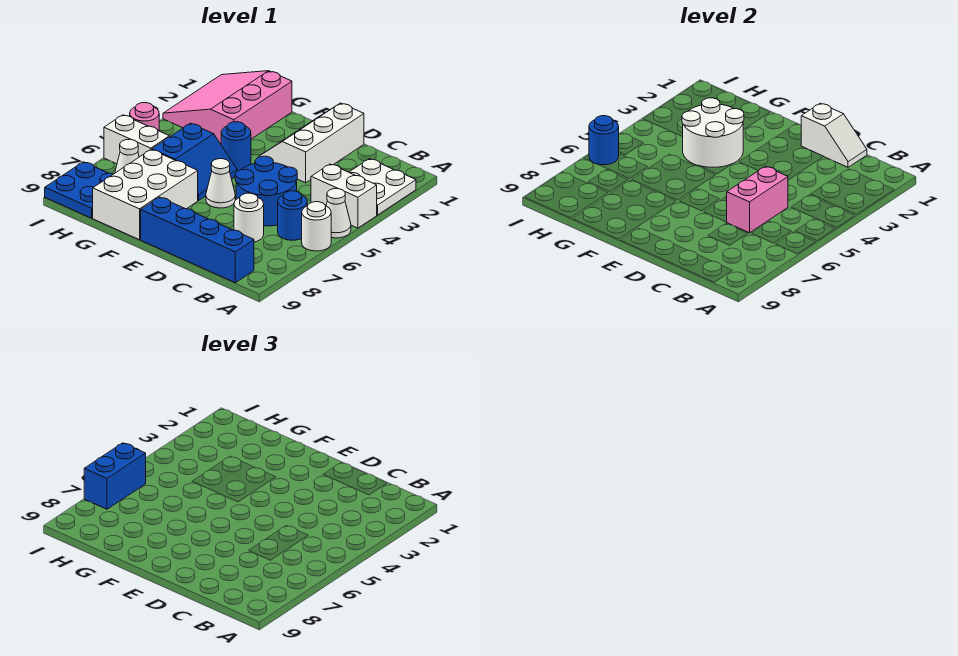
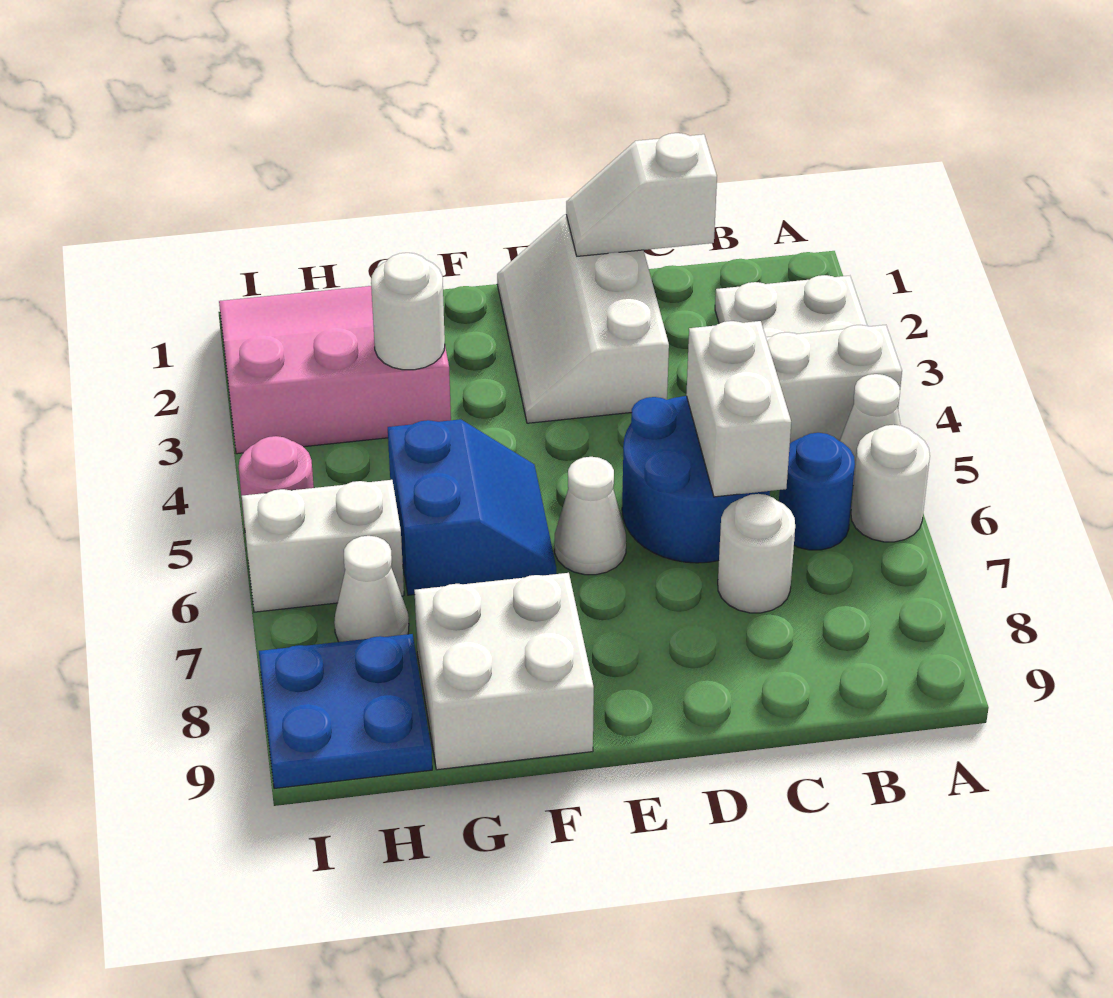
blue 1x4 brick [141,197,254,283] -> none
white 1x2 slope [801,103,867,167] -> white 1x2 slope turned to [566,133,717,256]
pink 1x2 brick [727,166,788,233] -> white 1x2 brick [686,321,791,497]
white 2x2 round brick [682,98,744,167] -> white 1x1 round brick [371,253,445,370]
blue 1x1 round brick [221,122,251,171] -> none
white 2x3 brick [93,150,198,240] -> white 2x2 brick [414,573,594,770]
pink 3x3 slope [163,71,292,144] -> pink 3x3 slope turned to [219,286,451,454]
blue 1x1 round brick [589,116,619,165] -> none
blue 1x2 brick [84,443,146,509] -> none

